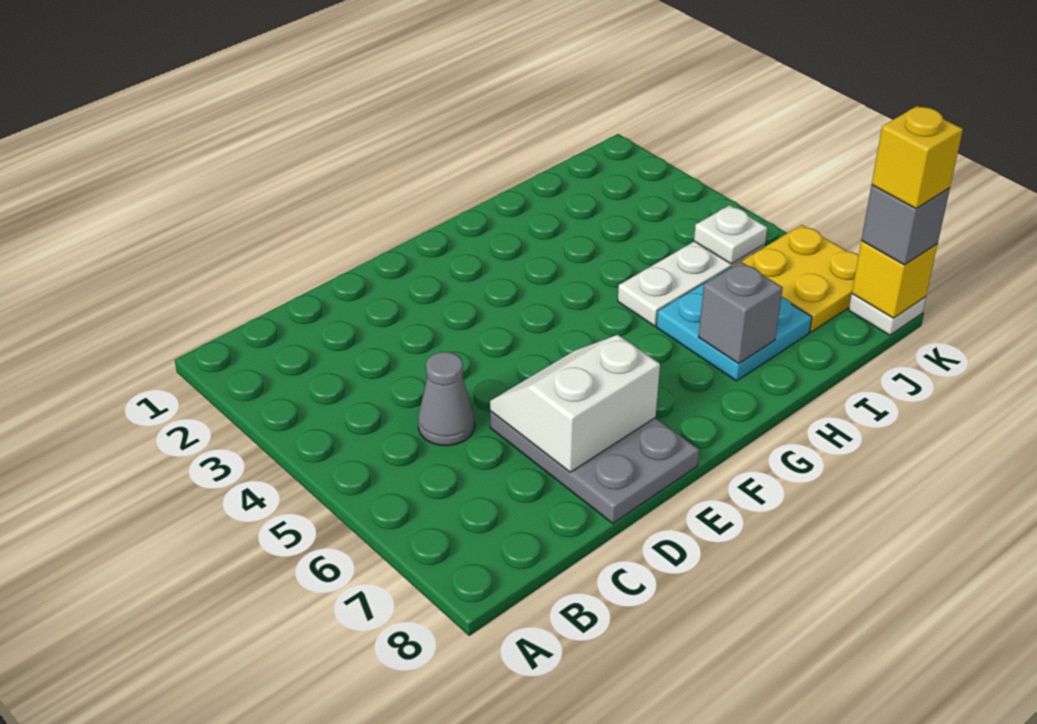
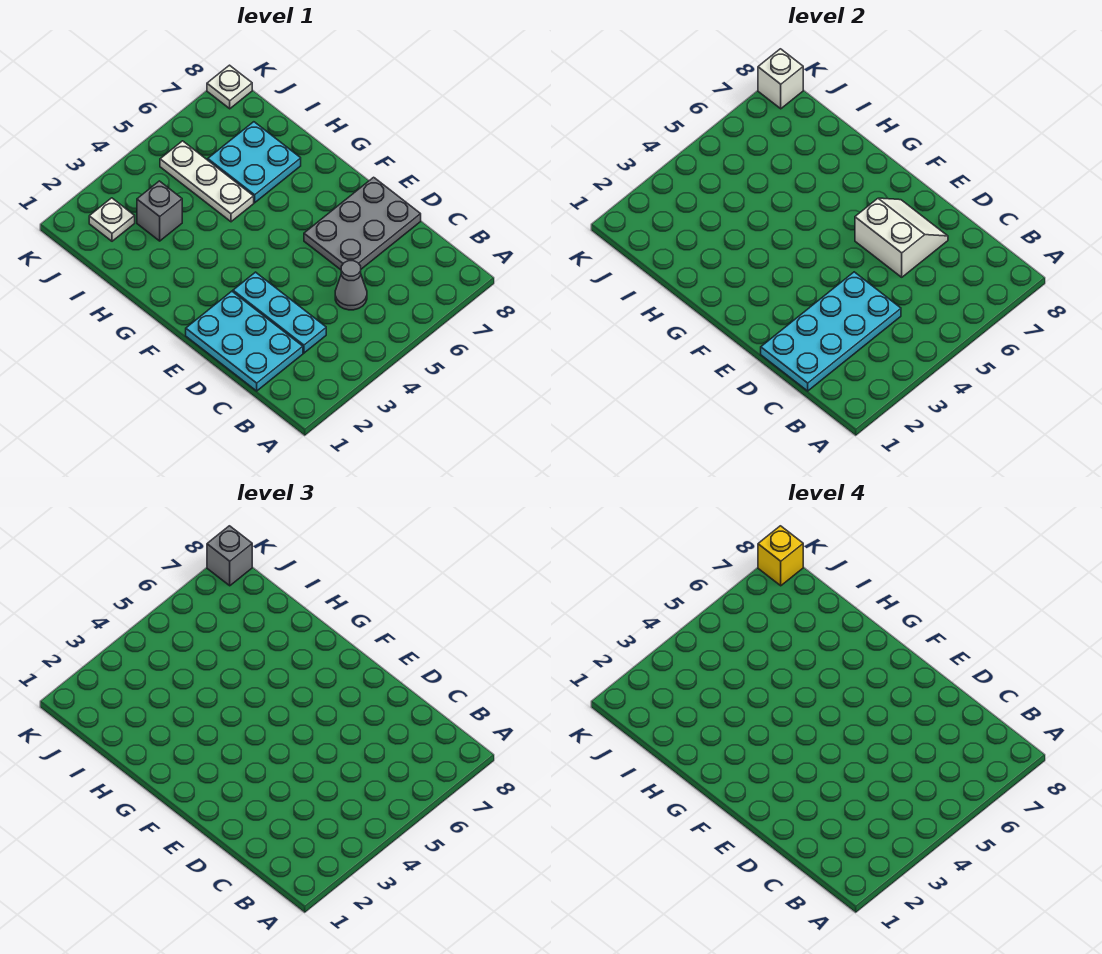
none -> cyan 2x3 plate [186,291,303,391]
none -> cyan 2x4 plate [761,272,901,391]
none -> cyan 1x3 plate [233,272,326,353]
white 2x2 slope [490,335,660,472] -> white 2x2 slope turned to [855,198,948,277]
grey 1x1 brick [698,262,783,364] -> grey 1x1 brick moved to [137,181,182,241]
white 1x1 plate [694,205,767,264] -> white 1x1 plate moved to [89,198,135,241]
yellow 2x2 plate [733,225,859,332] -> none
yellow 1x1 brick [852,241,938,318] -> white 1x1 brick [758,49,803,109]

